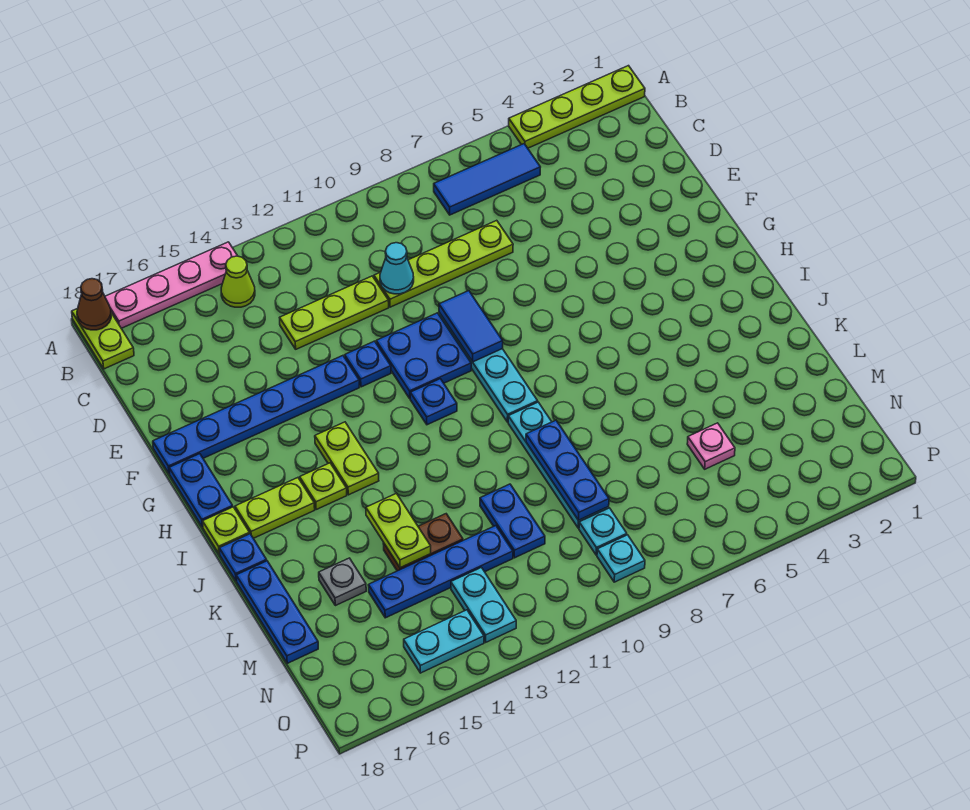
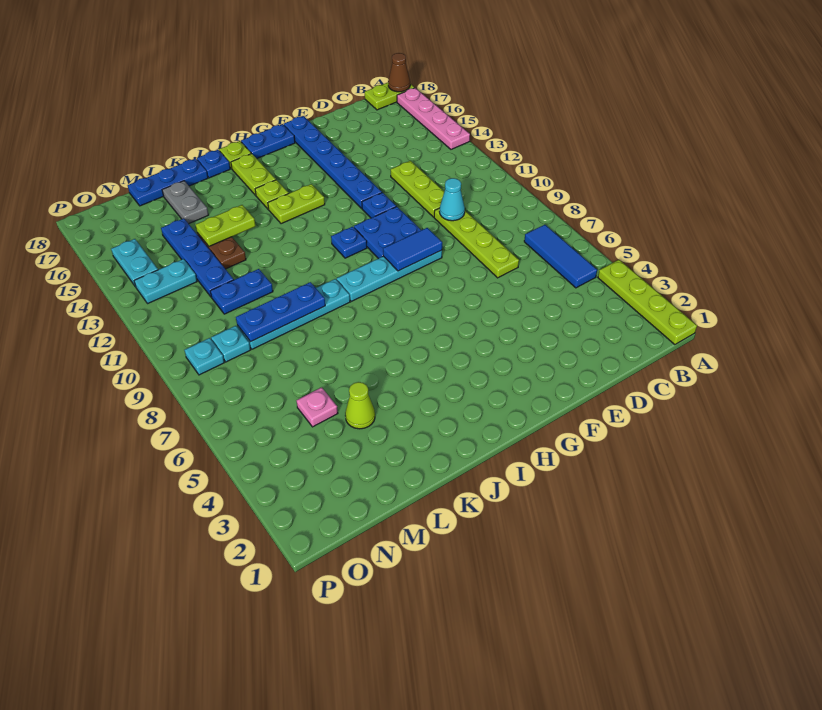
lime 1x1 cone [221,256,255,307] -> lime 1x1 cone moved to [345,382,375,429]
grey 1x1 plate [319,558,366,606] -> grey 1x2 plate [162,181,209,224]

